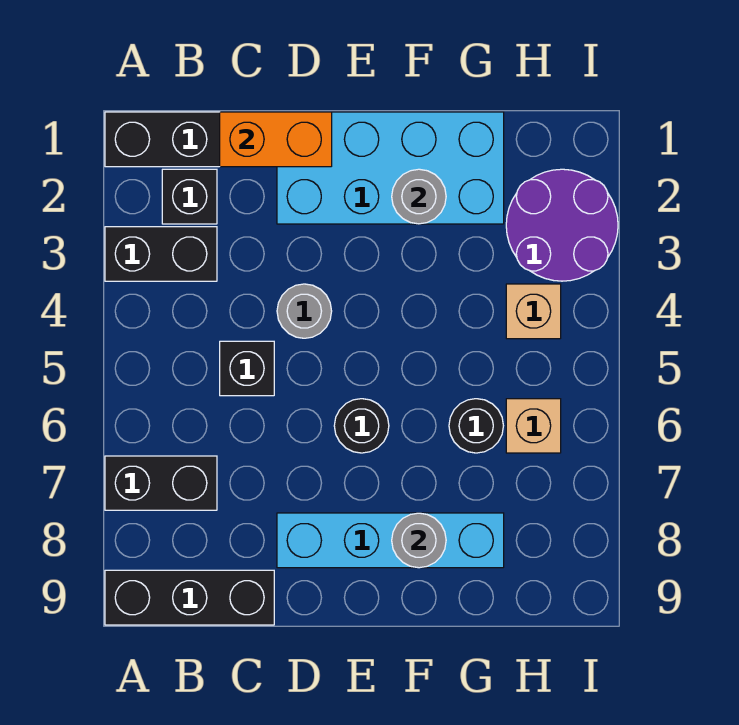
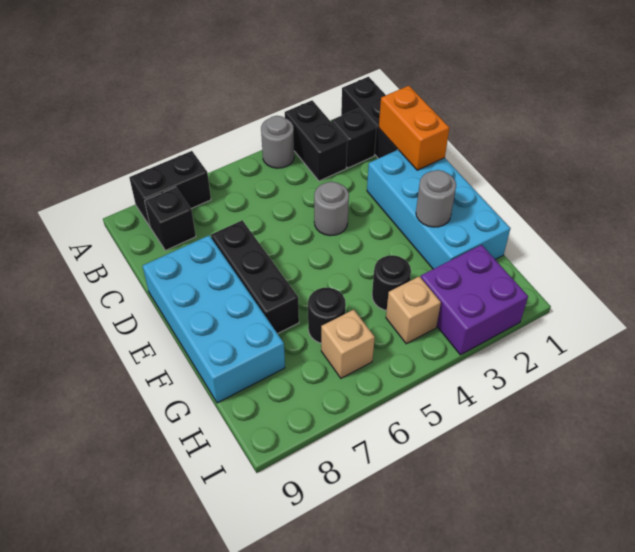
black 1x2 brick [105,456,217,510] -> black 1x2 brick turned to [129,151,211,226]
black 1x3 brick [105,570,274,625] -> black 1x3 brick moved to [211,220,299,334]
black 1x1 brick [220,341,274,396] -> black 1x1 brick moved to [145,187,196,250]
cyan 1x4 brick [277,513,504,568] -> cyan 2x4 brick [143,236,285,403]
black 1x1 round brick [334,399,389,453] -> black 1x1 round brick moved to [372,255,411,310]
grey 1x1 round brick [392,513,446,568] -> grey 1x1 round brick moved to [261,116,294,168]
purple 2x2 round brick [506,169,618,281] -> purple 2x2 brick [421,245,528,355]

